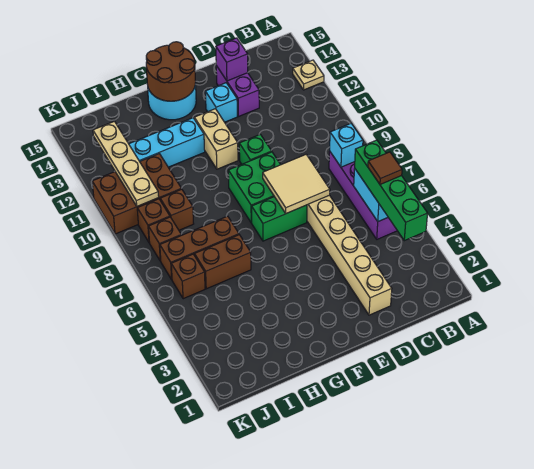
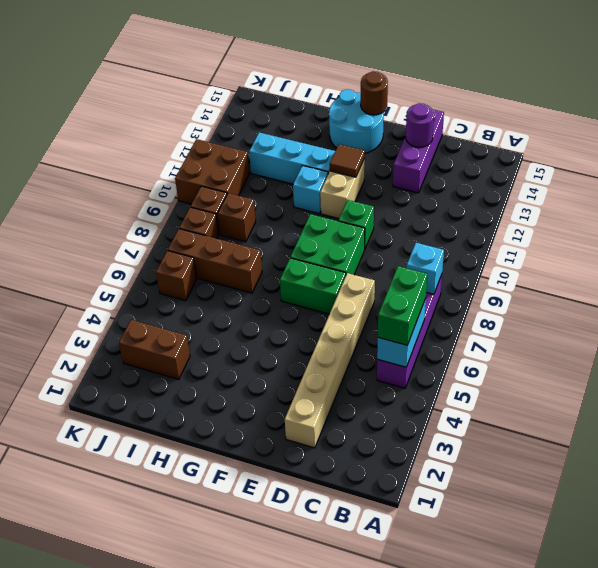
tan 1x1 plate [293,60,324,90] -> none
green 1x4 brick [355,140,428,241] -> green 1x2 brick [378,266,427,345]
brown 1x1 tile [368,152,402,184] -> brown 1x1 tile moved to [330,144,365,177]
tan 2x2 tile [263,155,330,213] -> none
purple 1x2 brick [216,66,259,117] -> purple 1x3 brick [393,109,444,193]
purple 1x1 brick [216,38,248,81] -> purple 1x1 round brick [406,103,434,147]
cyan 1x1 brick [205,83,237,122] -> cyan 1x1 brick moved to [293,166,328,214]
brown 2x2 round brick [146,42,196,101] -> brown 1x1 round brick [361,71,388,115]
brown 1x2 brick [195,235,251,289] -> brown 1x2 brick moved to [119,320,190,379]
brown 2x3 brick [92,154,181,234] -> brown 2x2 brick [175,139,249,204]
tan 1x4 plate [93,121,159,206] -> none

